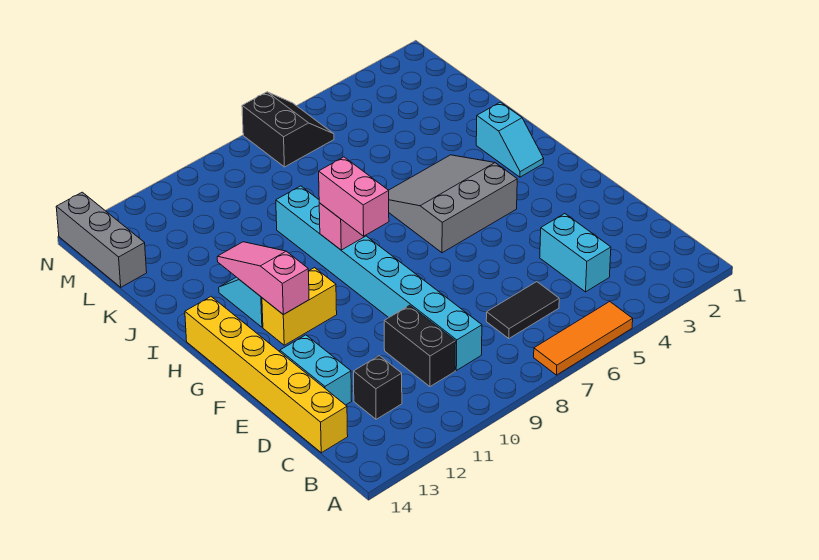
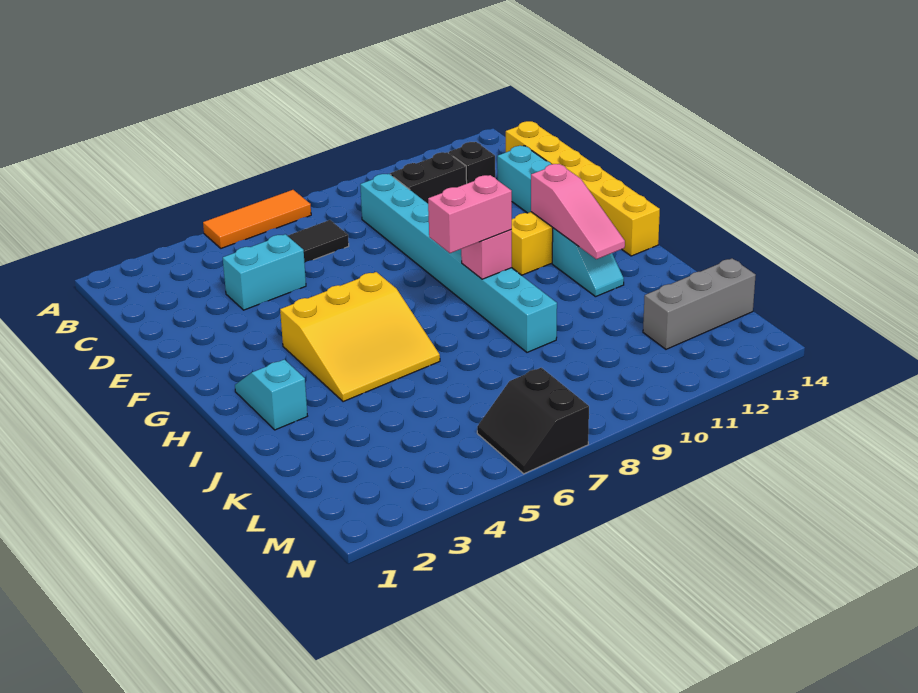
cyan 1x2 brick [540,214,611,292] -> cyan 1x2 brick turned to [223,234,306,310]
black 1x2 brick [384,305,456,386] -> black 1x2 brick turned to [390,152,467,203]
grey 3x3 slope [389,155,517,253] -> yellow 3x3 slope [280,272,440,402]
pink 1x2 brick [319,157,389,236] -> pink 1x2 brick turned to [428,175,512,253]
grey 1x3 brick [56,192,147,287] -> grey 1x3 brick turned to [643,258,756,349]

